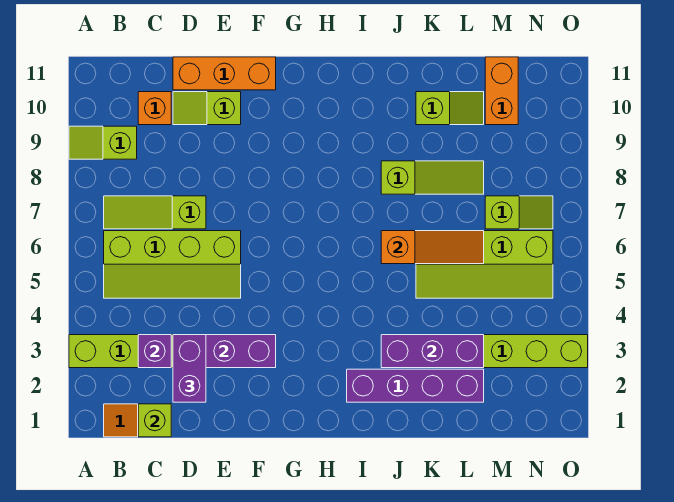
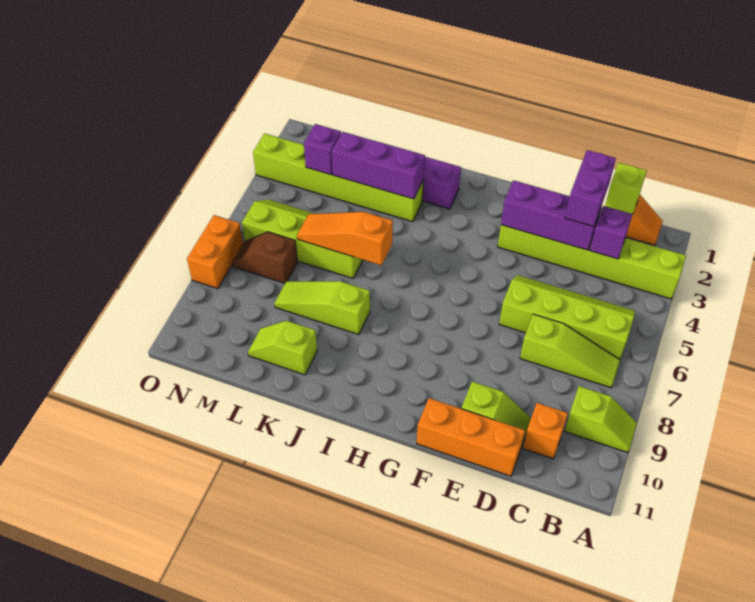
none -> purple 1x1 brick [304,124,341,175]
lime 1x2 slope [485,196,553,229] -> brown 1x2 slope [232,232,297,283]
orange 1x2 brick [485,57,518,125] -> orange 1x2 brick moved to [187,215,243,289]

